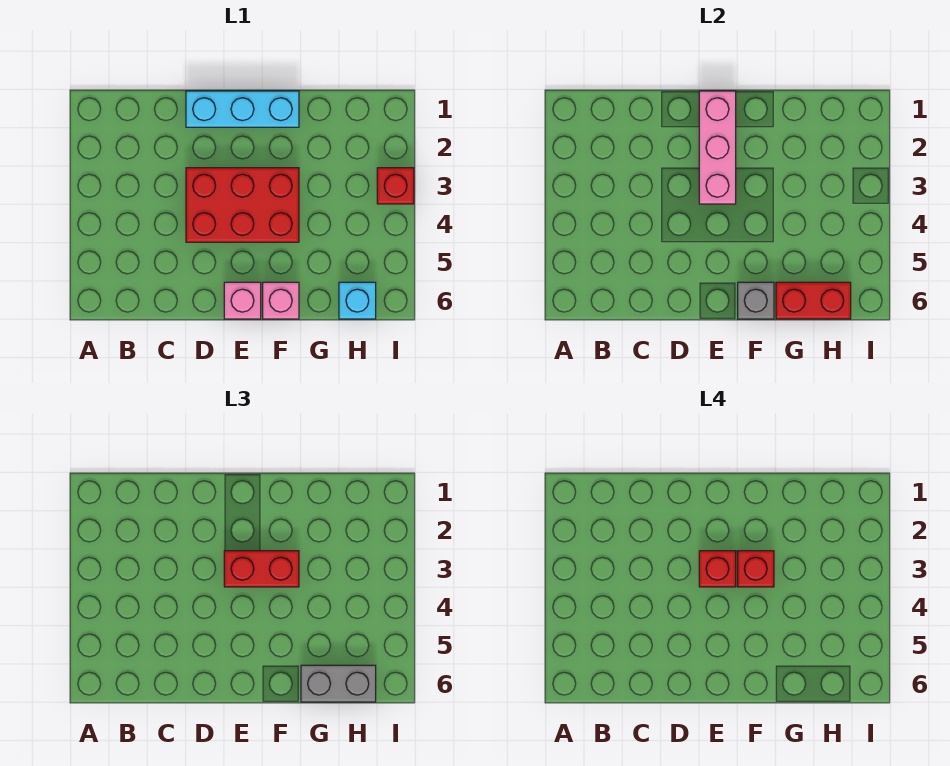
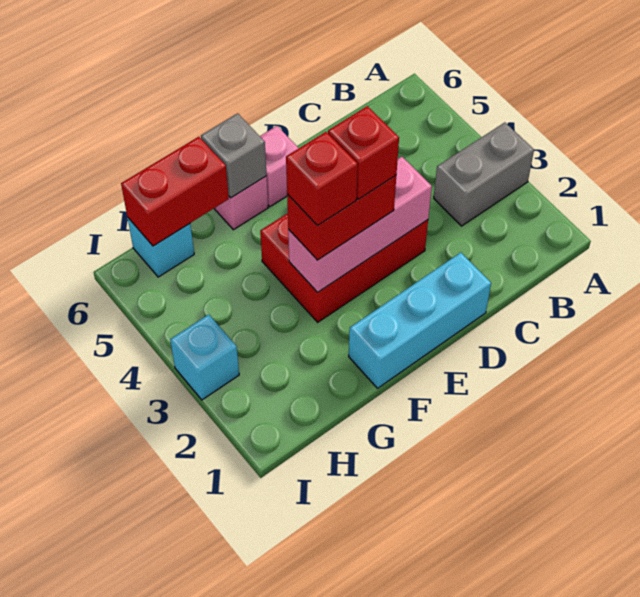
pink 1x3 brick [699,91,736,204] -> pink 1x3 brick turned to [288,157,432,292]
grey 1x2 brick [301,665,376,702] -> grey 1x2 brick moved to [434,123,534,226]
red 1x1 brick [377,168,414,204] -> cyan 1x1 brick [170,314,239,400]

